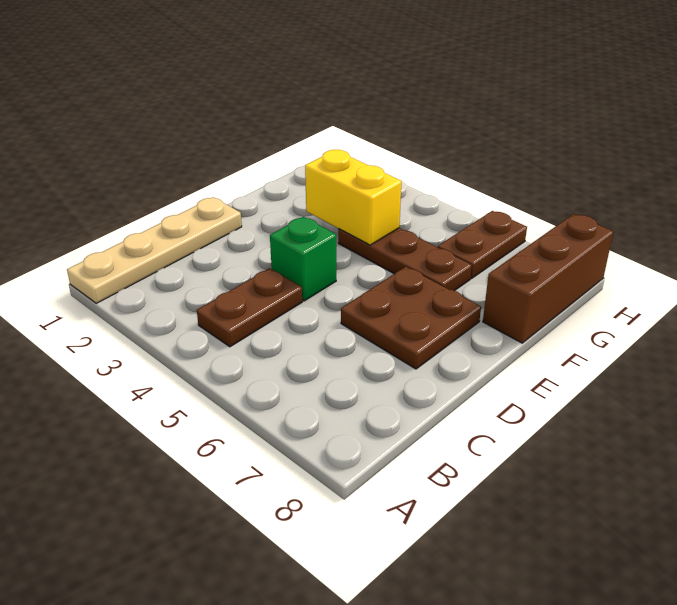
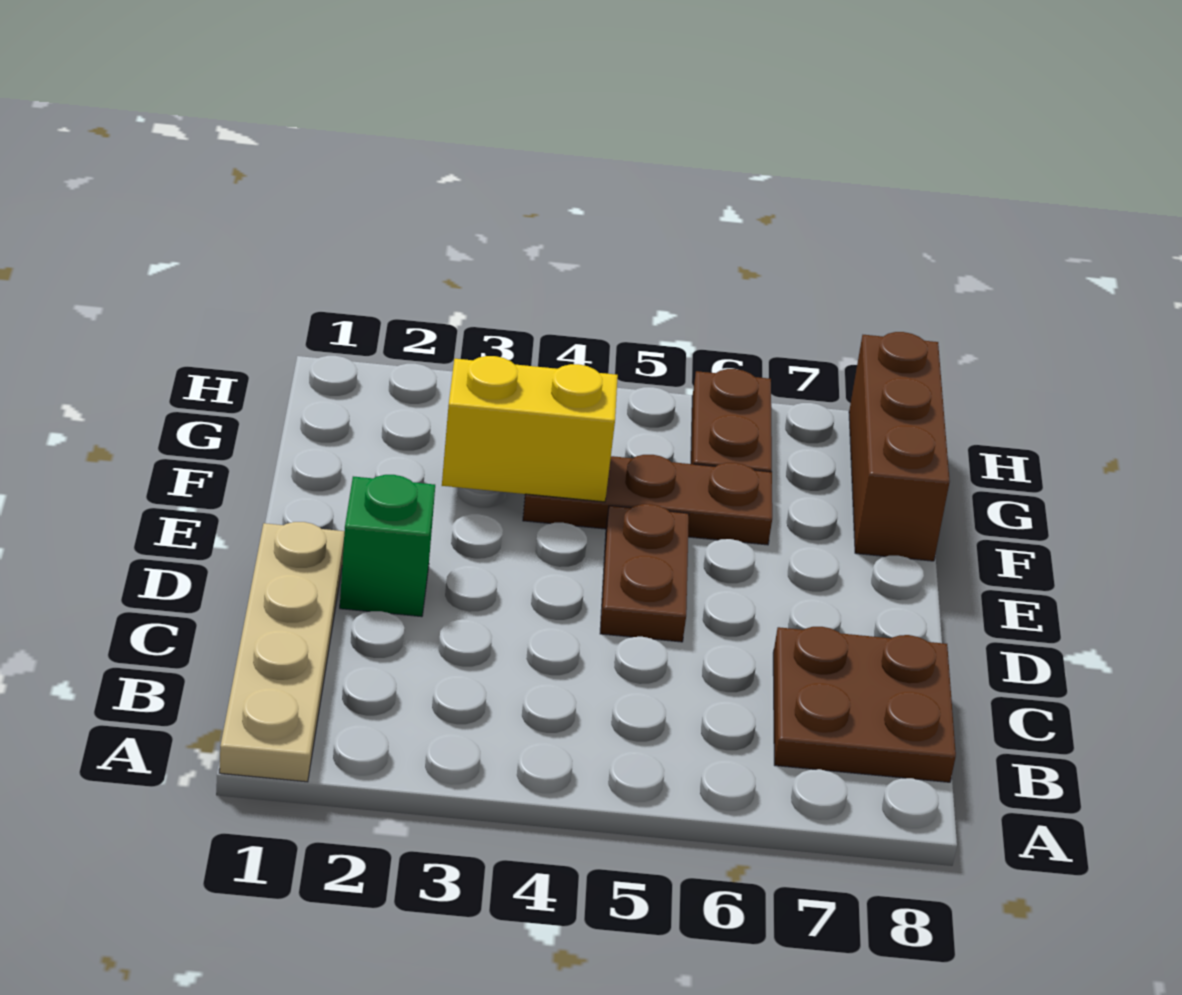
brown 1x2 plate [197,268,302,347] -> brown 1x2 plate moved to [600,504,689,642]
green 1x1 brick [270,217,336,301] -> green 1x1 brick moved to [340,475,435,617]
brown 2x2 plate [341,267,481,369] -> brown 2x2 plate moved to [773,627,956,782]

